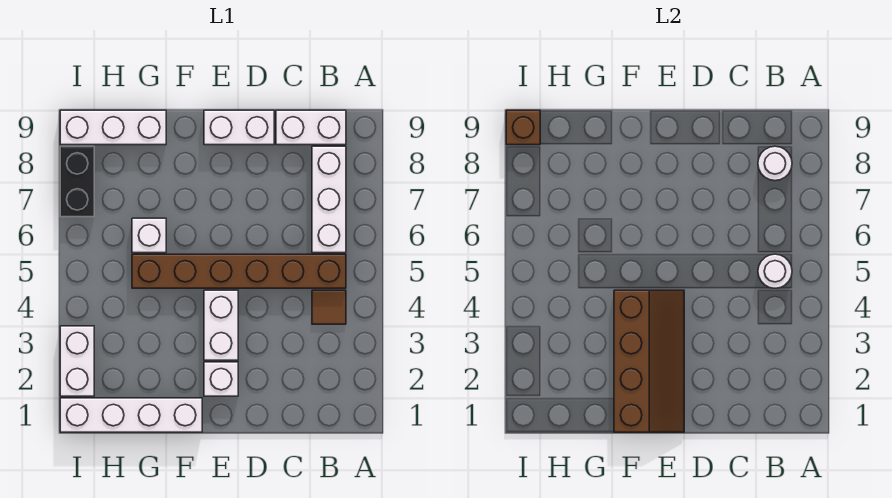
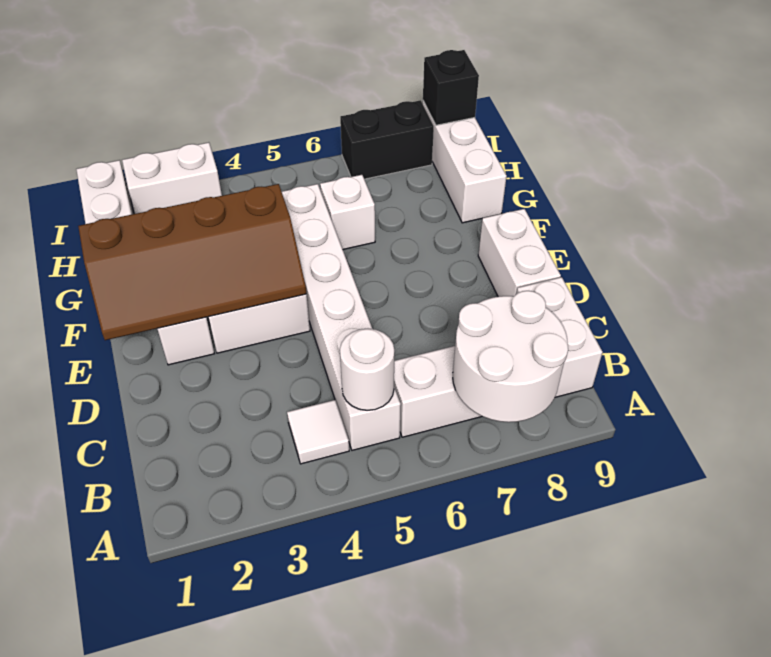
brown 1x1 tile [312,290,346,324] -> white 1x1 tile [287,400,349,464]
brown 1x6 brick [132,254,346,288] -> white 1x6 brick [282,184,401,450]
white 1x1 round brick [758,146,792,181] -> white 2x2 round brick [453,291,568,422]
brown 1x1 brick [506,110,540,145] -> black 1x1 brick [423,50,479,125]

